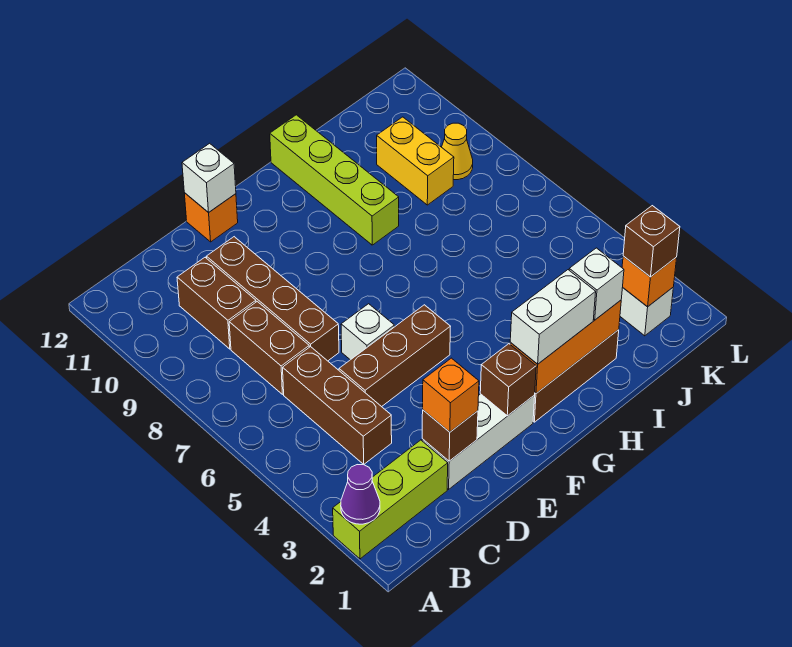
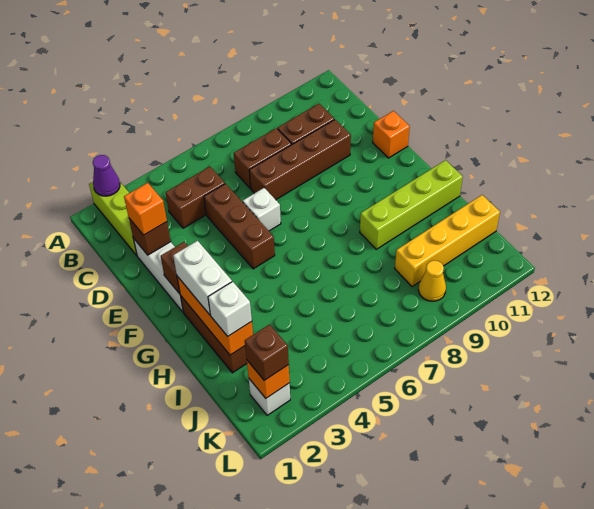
brown 1x3 brick [283,347,392,465] -> brown 1x2 brick [165,167,225,228]
white 1x1 brick [182,143,236,213] -> none
yellow 1x2 brick [377,117,454,205] -> yellow 1x4 brick [395,195,500,287]

